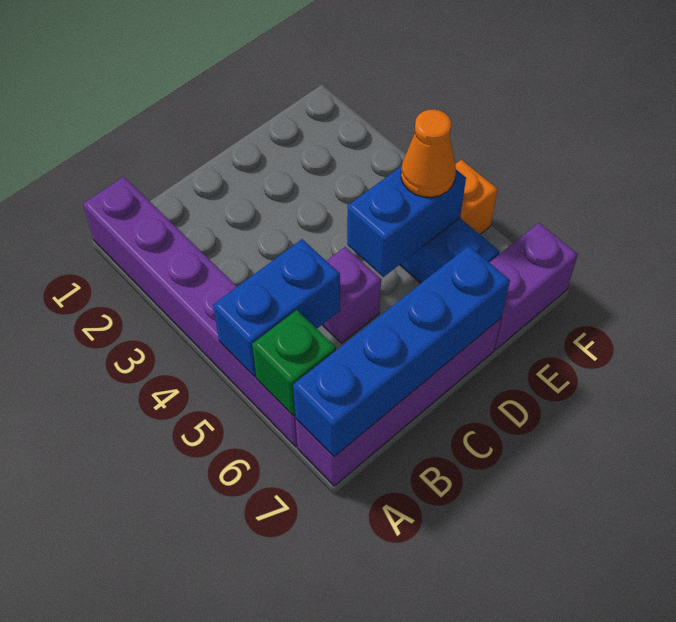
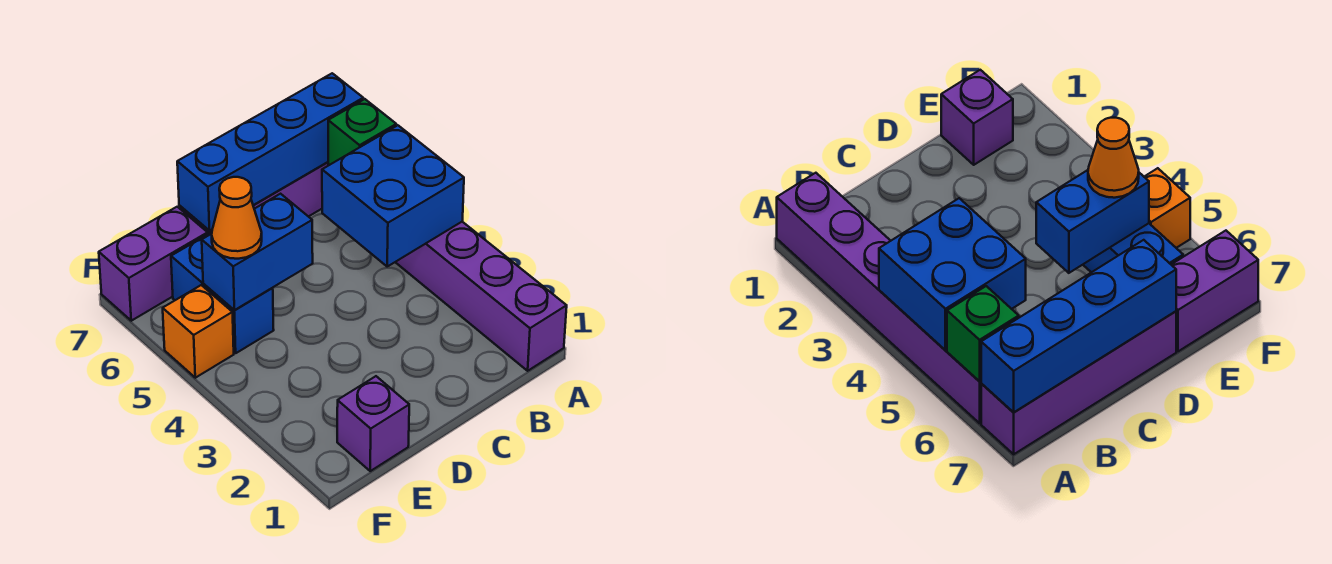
blue 1x2 brick [213,239,340,377] -> blue 2x2 brick [322,125,464,266]
purple 1x1 brick [322,247,381,343] -> purple 1x1 brick moved to [337,376,409,471]

